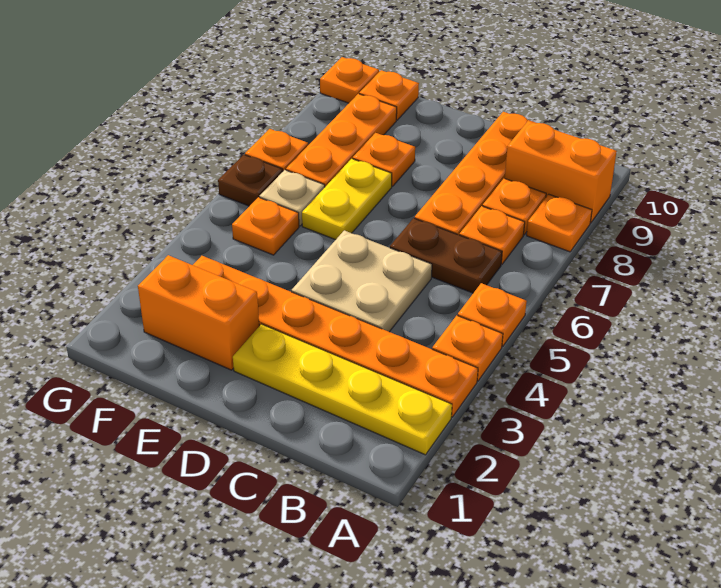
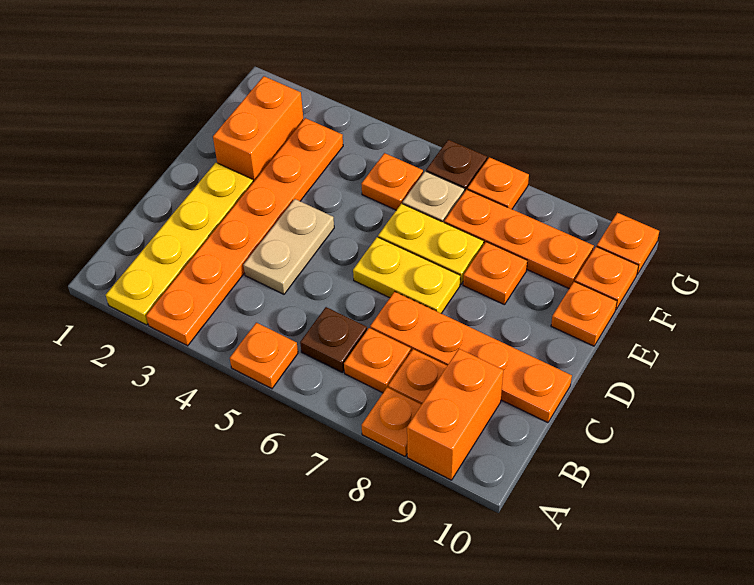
orange 1x1 plate [432,316,503,381] -> orange 1x1 plate moved to [551,282,617,346]
brown 1x2 plate [390,218,502,293] -> brown 1x1 plate [300,307,367,372]
tan 2x2 plate [291,230,432,332] -> tan 1x2 plate [243,199,334,294]
none -> yellow 1x2 plate [353,237,460,313]

